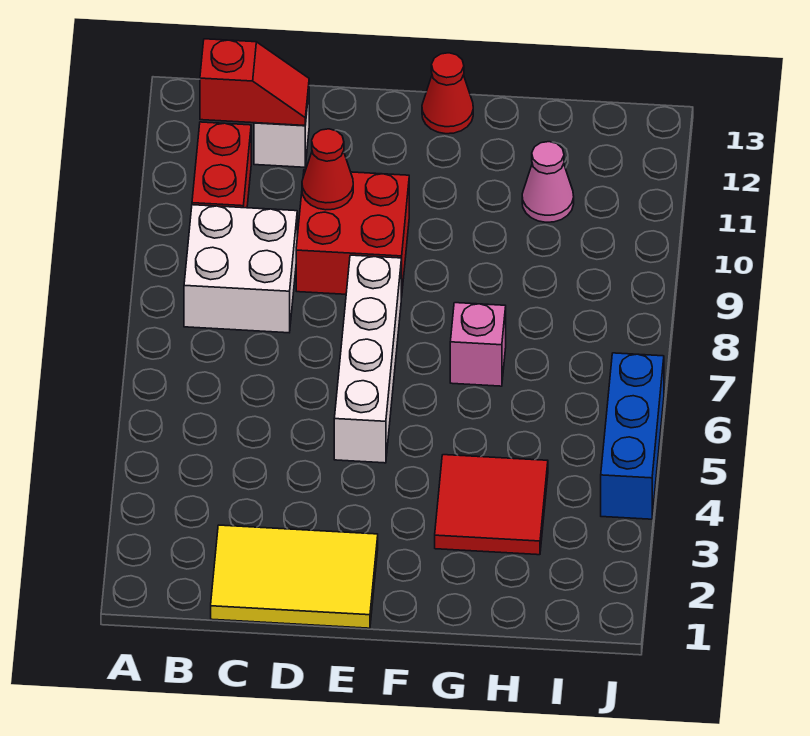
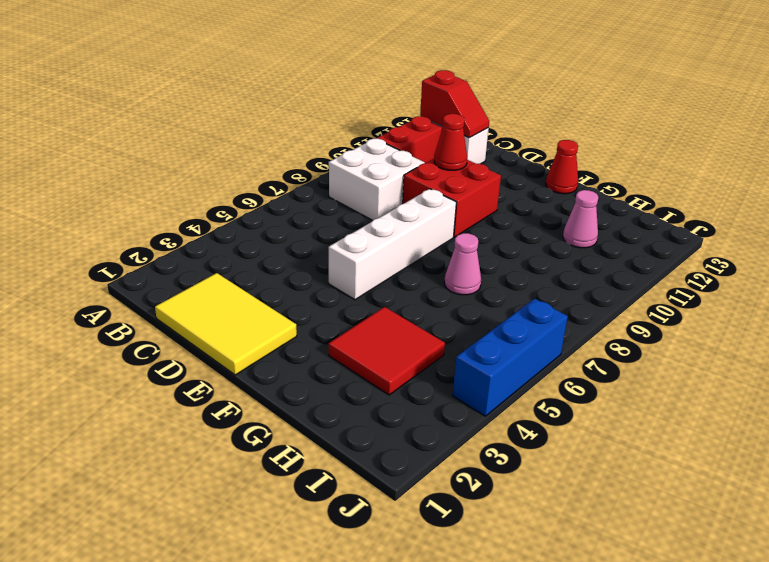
pink 1x1 brick [450,303,506,386] -> pink 1x1 cone [444,233,481,295]

